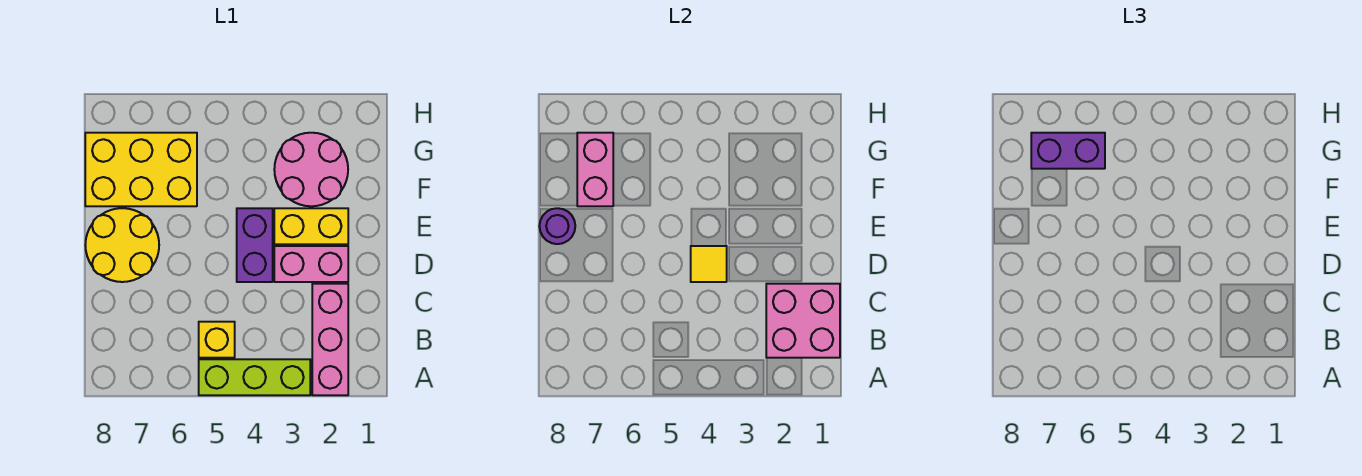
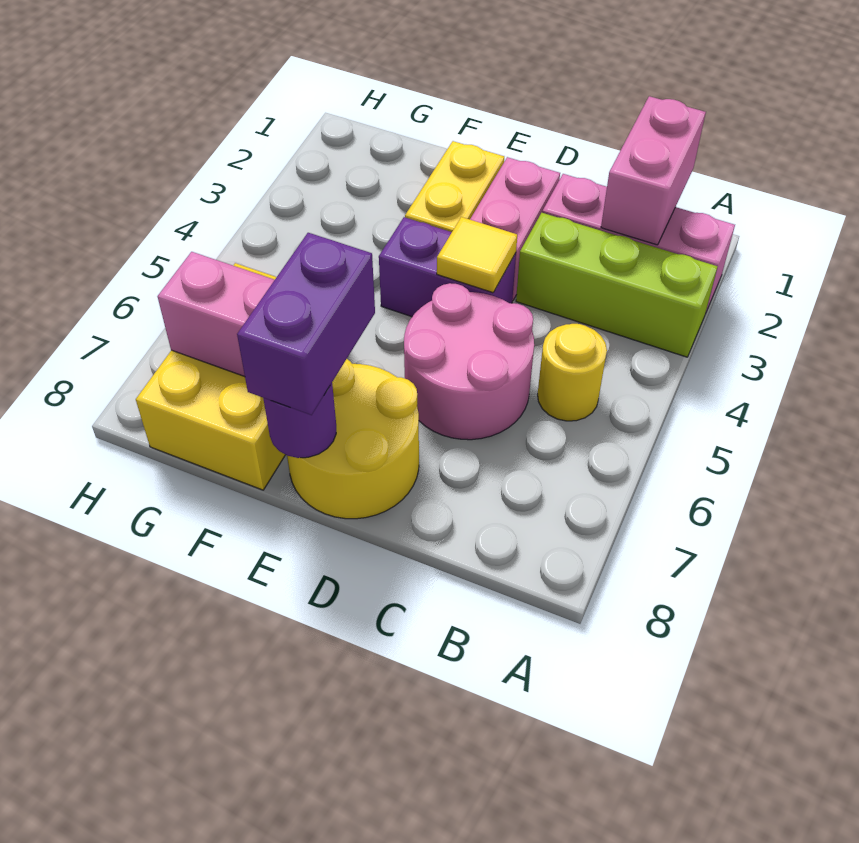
lime 1x3 brick [199,359,310,395] -> lime 1x3 brick turned to [516,213,718,357]
pink 2x2 brick [766,284,840,358] -> pink 1x2 brick [601,96,706,245]
yellow 1x1 brick [199,322,235,358] -> yellow 1x1 round brick [538,324,607,421]
pink 2x2 round brick [274,133,348,206] -> pink 2x2 round brick moved to [404,283,534,440]
purple 1x2 brick [1031,133,1105,169] -> purple 1x2 brick moved to [237,233,375,415]

